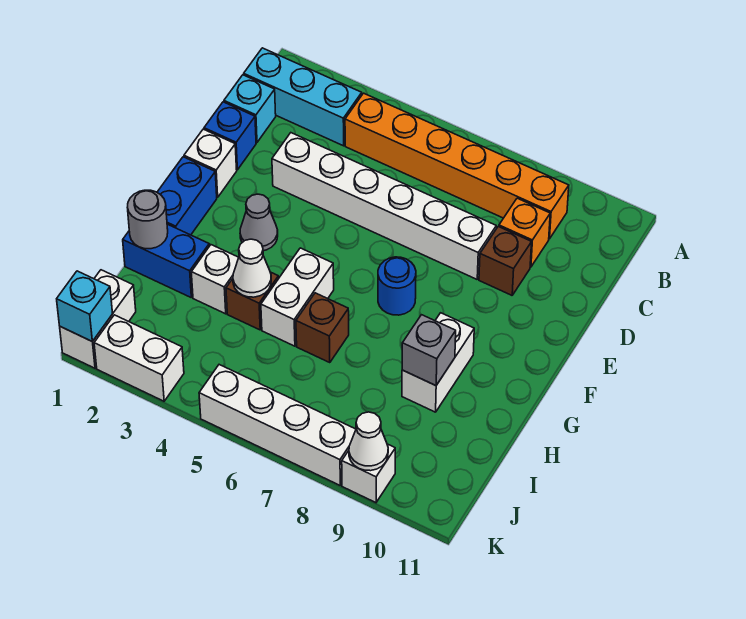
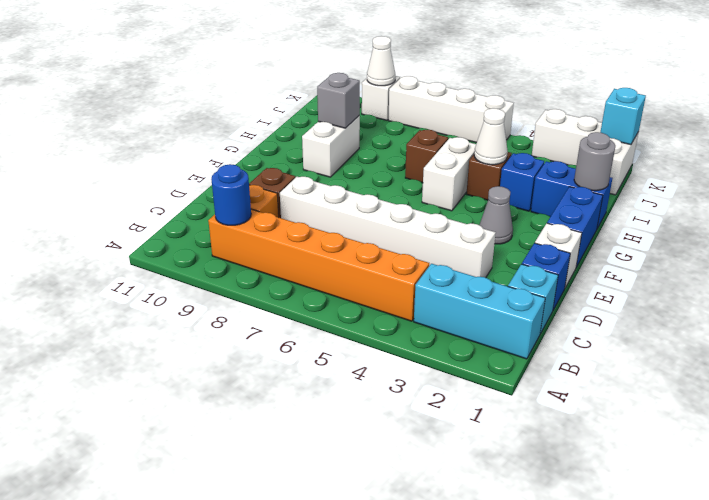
blue 1x1 round brick [378,257,416,315] -> blue 1x1 round brick moved to [211,164,251,225]
white 1x1 brick [191,245,239,314] -> blue 1x1 brick [500,153,544,211]

